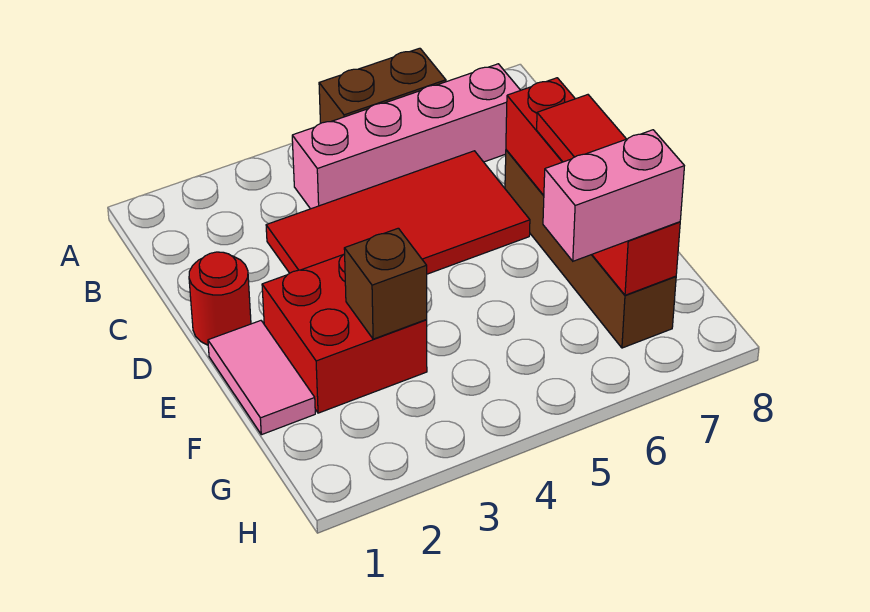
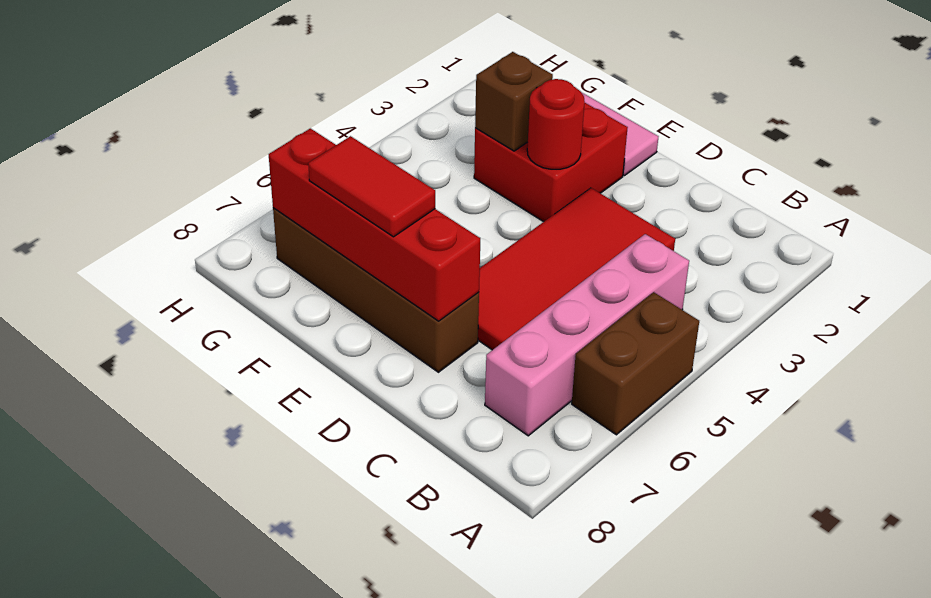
red 1x1 round brick [189,252,251,345] -> red 1x1 round brick moved to [527,79,585,169]
pink 1x2 brick [543,130,684,261] -> none

